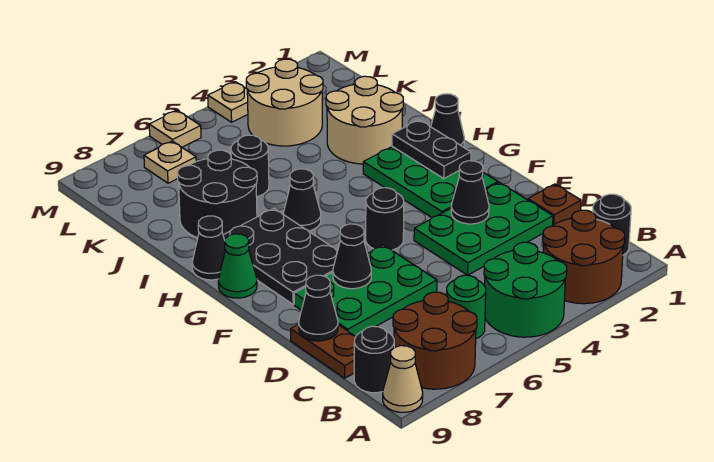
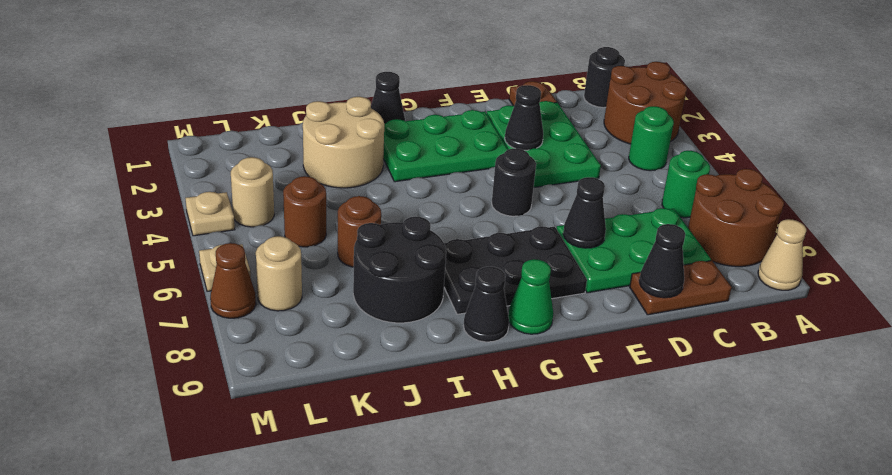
green 2x2 round brick [484,242,567,337] -> green 1x1 round brick [629,106,674,171]
black 1x1 round brick [354,326,394,393] -> none
green 2x3 plate [294,245,437,336] -> green 2x3 plate turned to [556,208,711,293]
black 1x2 plate [392,120,471,178] -> none
black 1x1 cone [283,169,321,231] -> none
black 1x1 round brick [231,135,269,197] -> brown 1x1 round brick [338,196,381,267]
tan 2x2 round brick [246,59,323,146] -> tan 1x1 round brick [231,157,274,227]
none -> brown 1x1 round brick [283,176,326,247]
tan 1x1 plate [144,141,196,183] -> tan 1x1 round brick [256,236,302,311]
none -> brown 1x1 cone [210,243,256,318]

